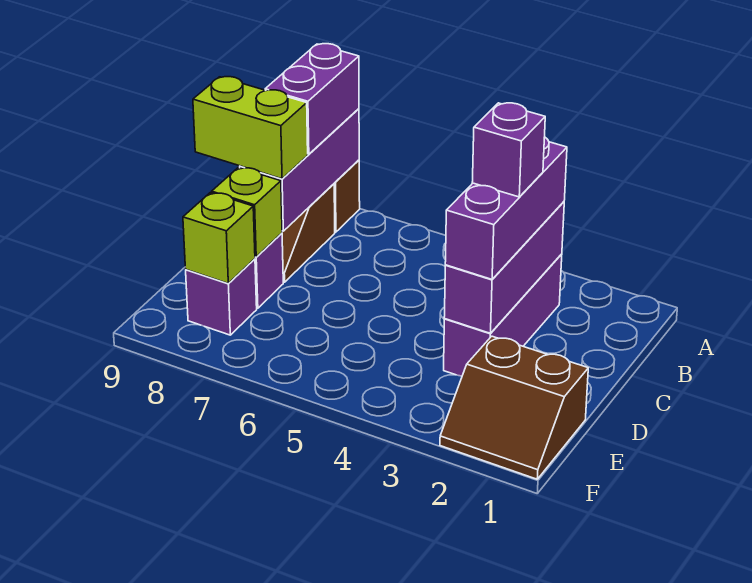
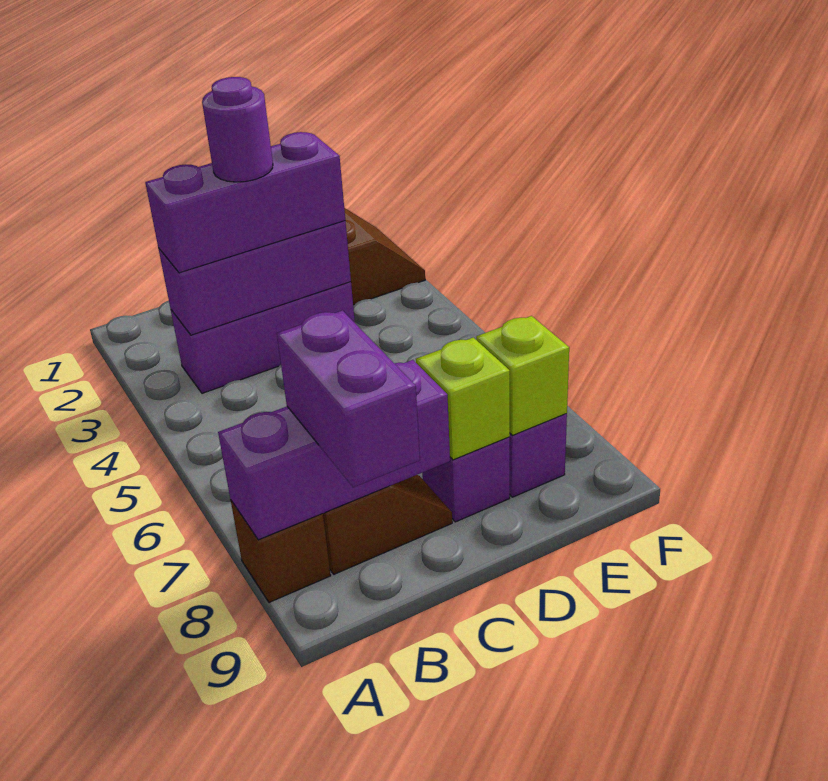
purple 1x2 brick [265,44,359,154] -> purple 1x2 brick turned to [277,311,420,487]
purple 1x1 brick [472,103,545,197] -> purple 1x1 round brick [202,77,273,182]
lime 1x2 brick [193,77,308,179] -> none

